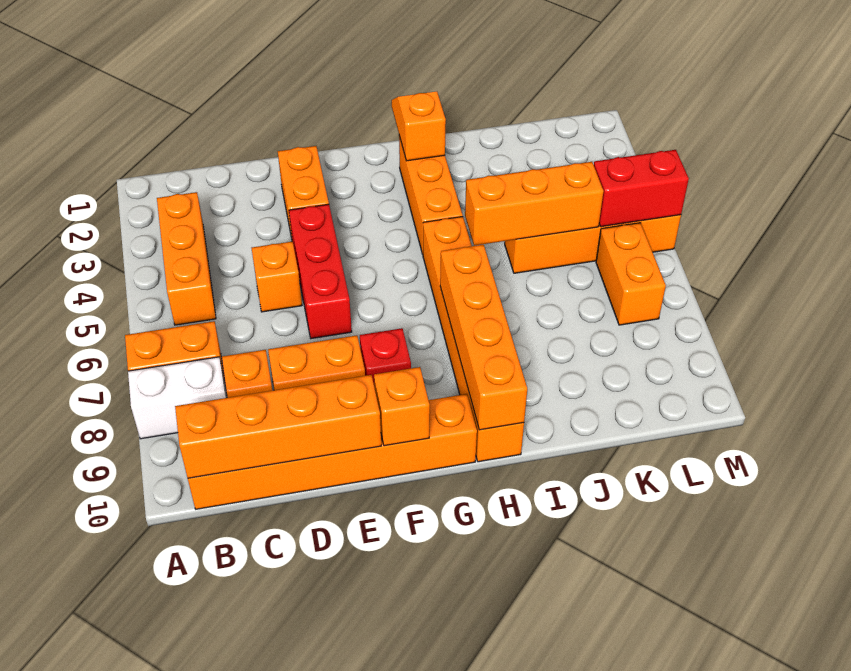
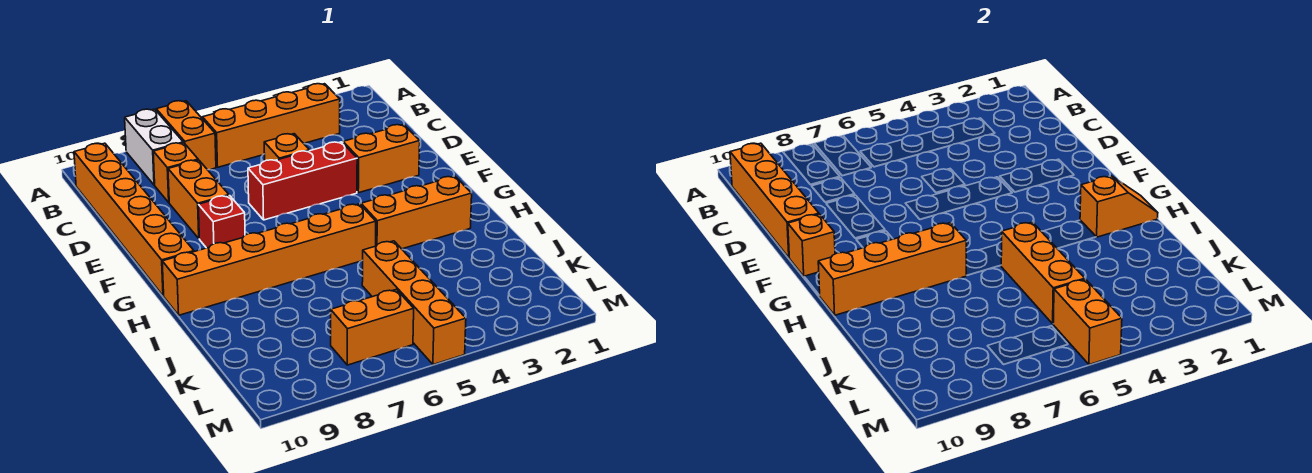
orange 1x3 brick [157,192,216,325] -> orange 1x4 brick [202,84,340,167]
red 1x2 brick [594,150,689,227] -> orange 1x2 brick [1053,279,1122,365]

